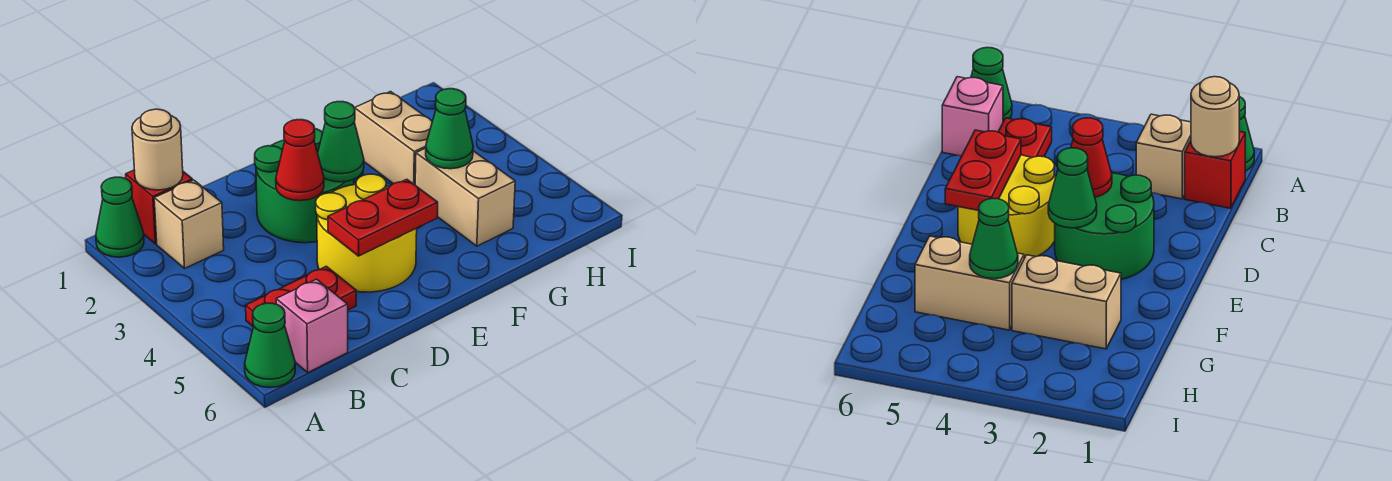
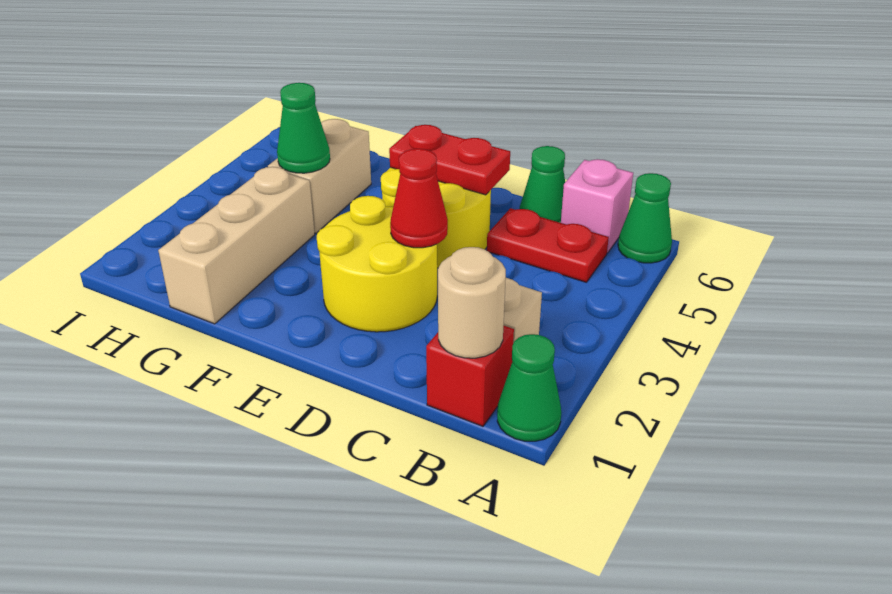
green 2x2 round brick [255,129,354,243] -> yellow 2x2 round brick [317,196,437,332]
green 1x1 cone [318,102,364,182] -> green 1x1 cone moved to [520,146,565,223]
tan 1x2 brick [354,92,432,185] -> tan 1x3 brick [158,167,315,324]

